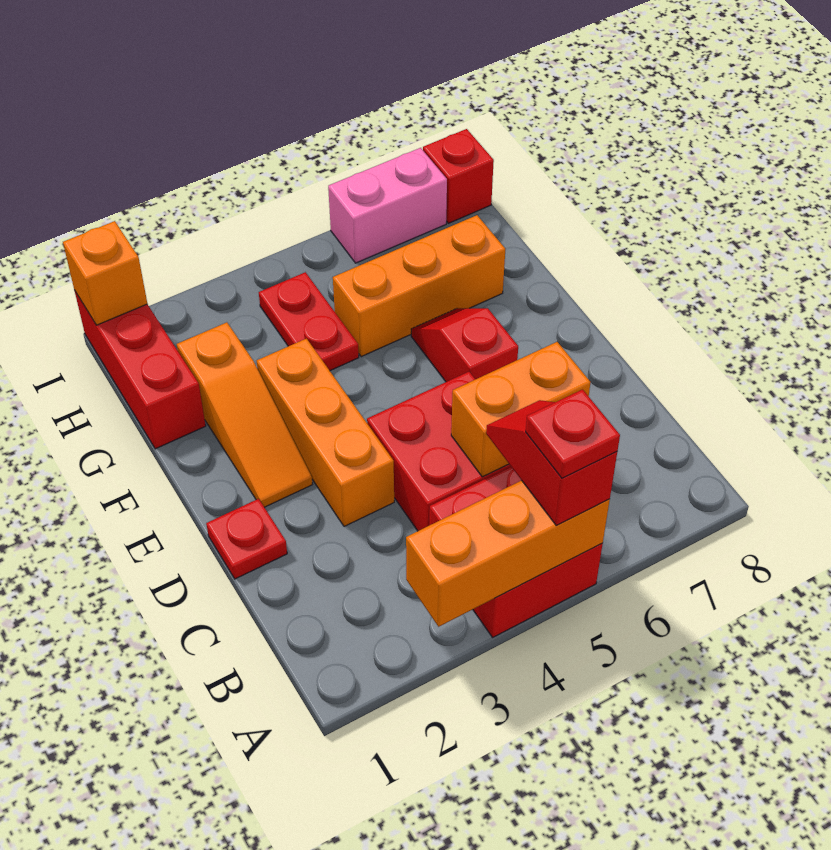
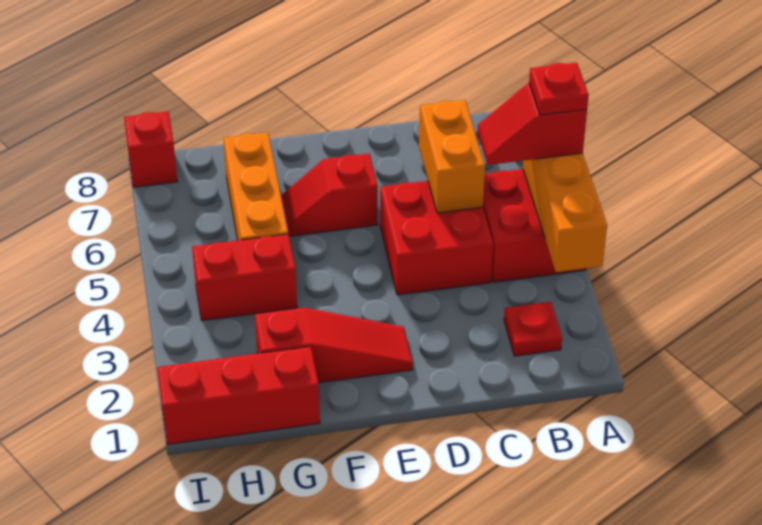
red 1x1 plate [206,499,287,579] -> red 1x1 plate moved to [504,302,562,356]
orange 1x3 brick [257,339,394,526] -> none
orange 1x3 slope [177,322,312,507] -> red 1x3 slope [255,308,413,383]
red 1x2 plate [259,272,359,371] -> red 1x2 brick [192,234,297,321]
orange 1x1 brick [63,221,147,325] -> none
pink 1x2 brick [328,148,447,263] -> none

